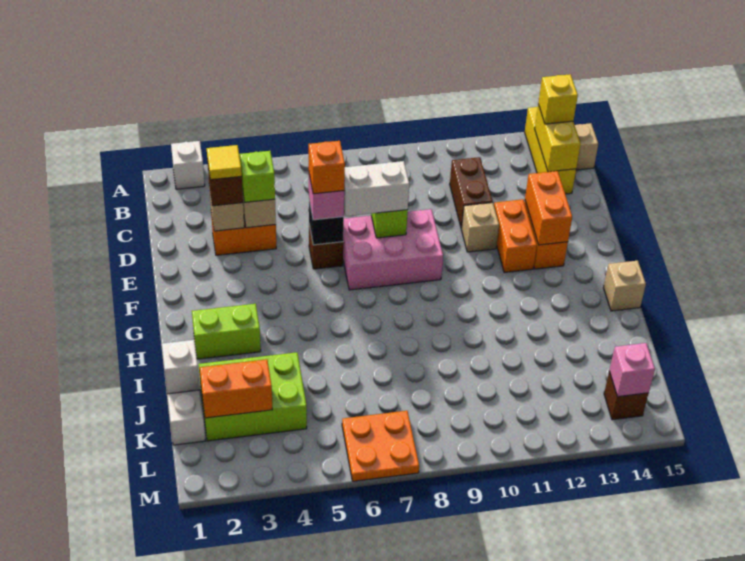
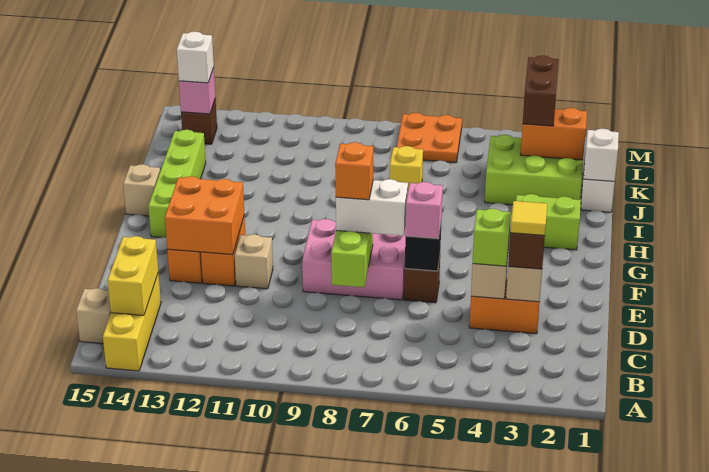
white 1x1 brick [171,141,205,189] -> white 1x1 brick moved to [177,32,214,83]
yellow 1x1 brick [538,74,578,124] -> yellow 1x1 brick moved to [390,146,423,189]
brown 1x2 brick [450,157,493,229] -> brown 1x2 brick moved to [523,56,559,126]
orange 1x1 brick [309,141,345,194] -> orange 1x1 brick moved to [336,142,373,200]
orange 1x2 brick [525,171,572,245] -> orange 2x2 brick [165,176,244,255]
none -> lime 1x4 brick [148,130,206,238]

